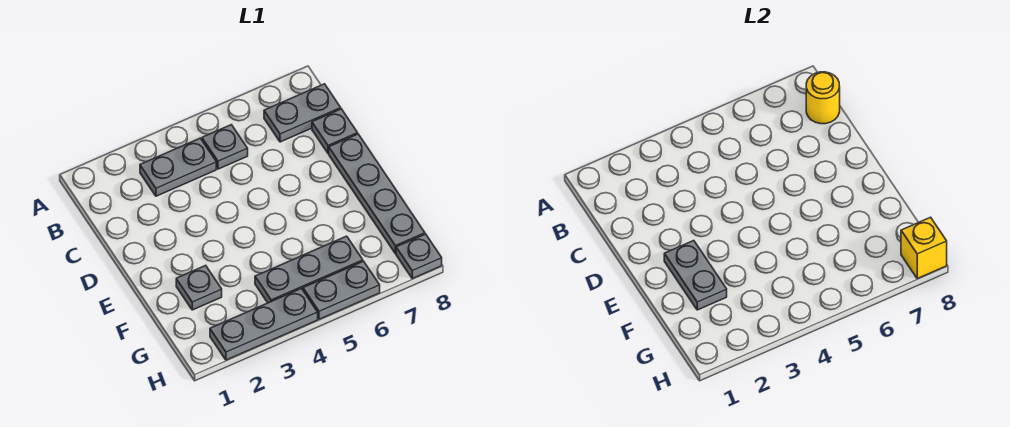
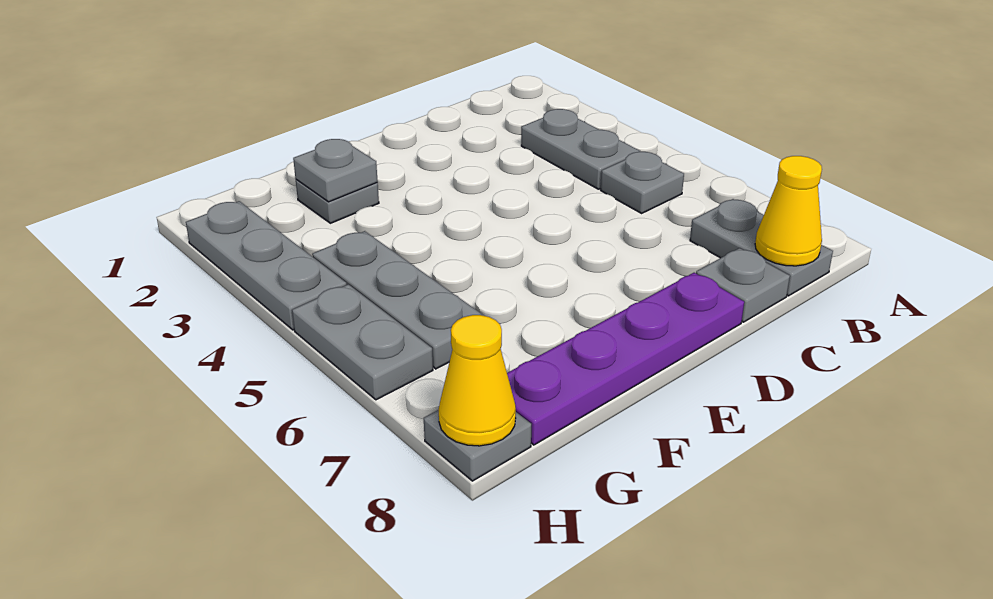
yellow 1x1 round brick [806,72,840,124] -> yellow 1x1 cone [755,156,822,266]
grey 1x4 plate [329,134,425,254] -> purple 1x4 plate [507,273,744,445]
grey 1x2 plate [664,241,727,310] -> grey 1x1 plate [293,139,378,202]
yellow 1x1 brick [901,217,947,279] -> yellow 1x1 cone [439,315,516,446]

